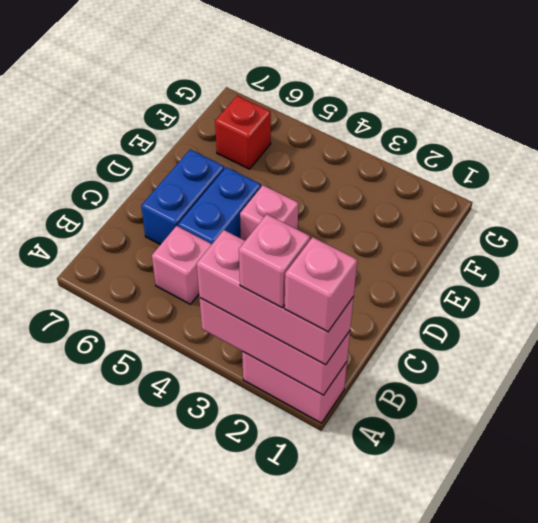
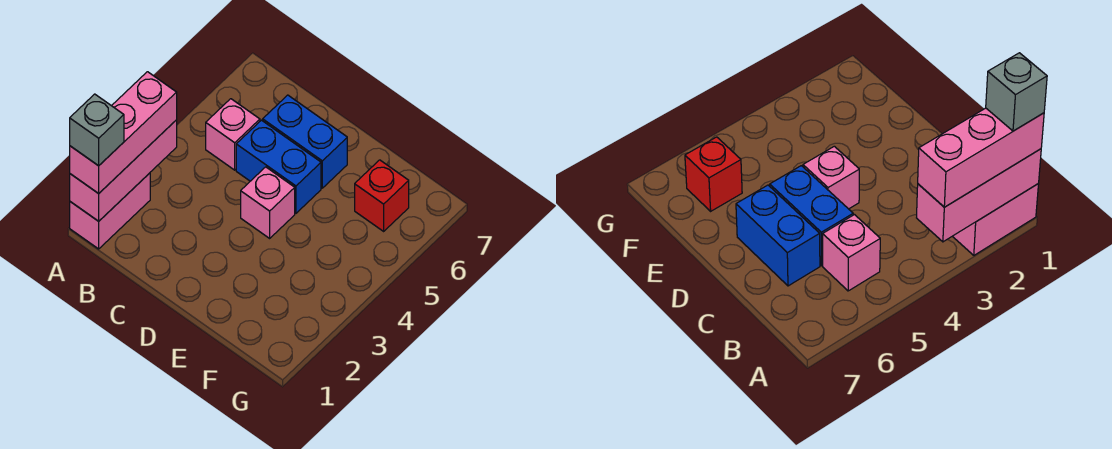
pink 1x1 brick [285,237,357,332] -> grey 1x1 brick [70,94,124,166]
pink 1x1 brick [239,214,310,308] -> none

